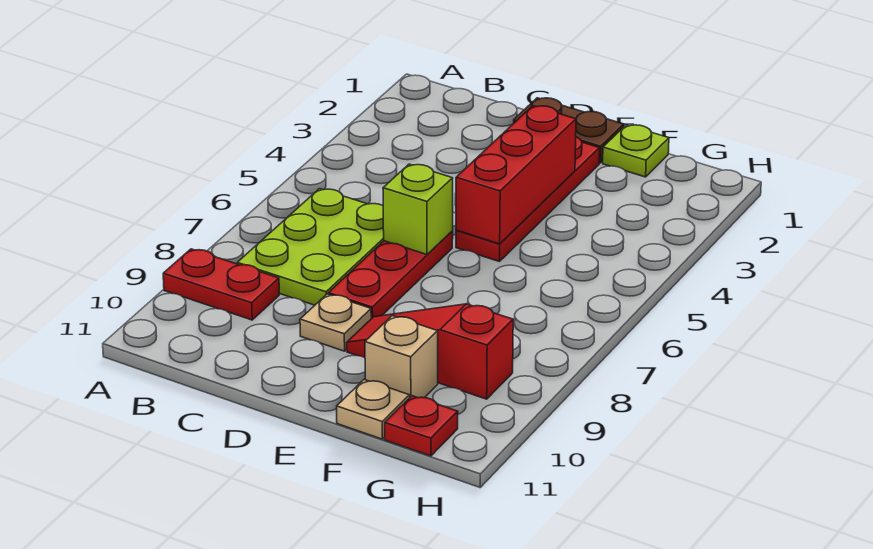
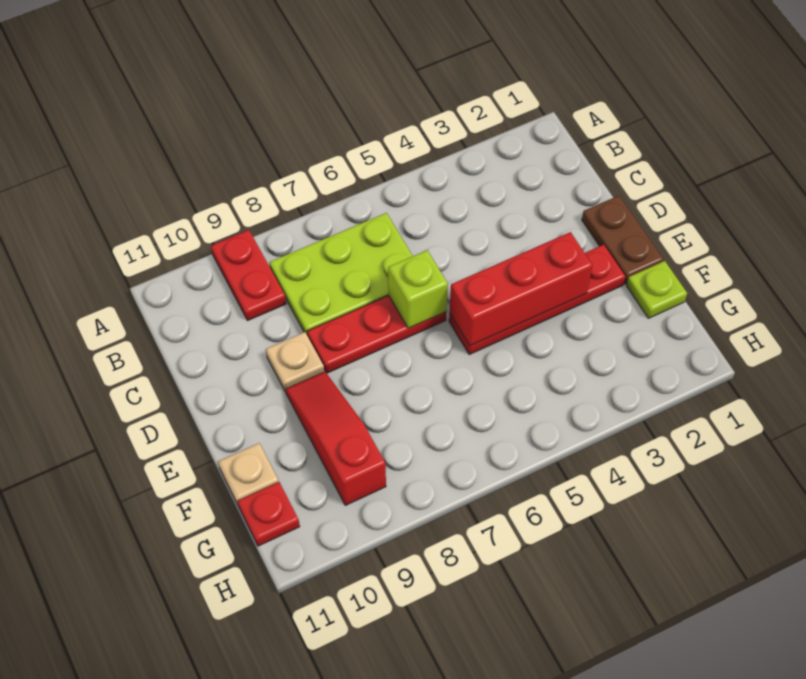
tan 1x1 brick [365,316,438,398] -> none

